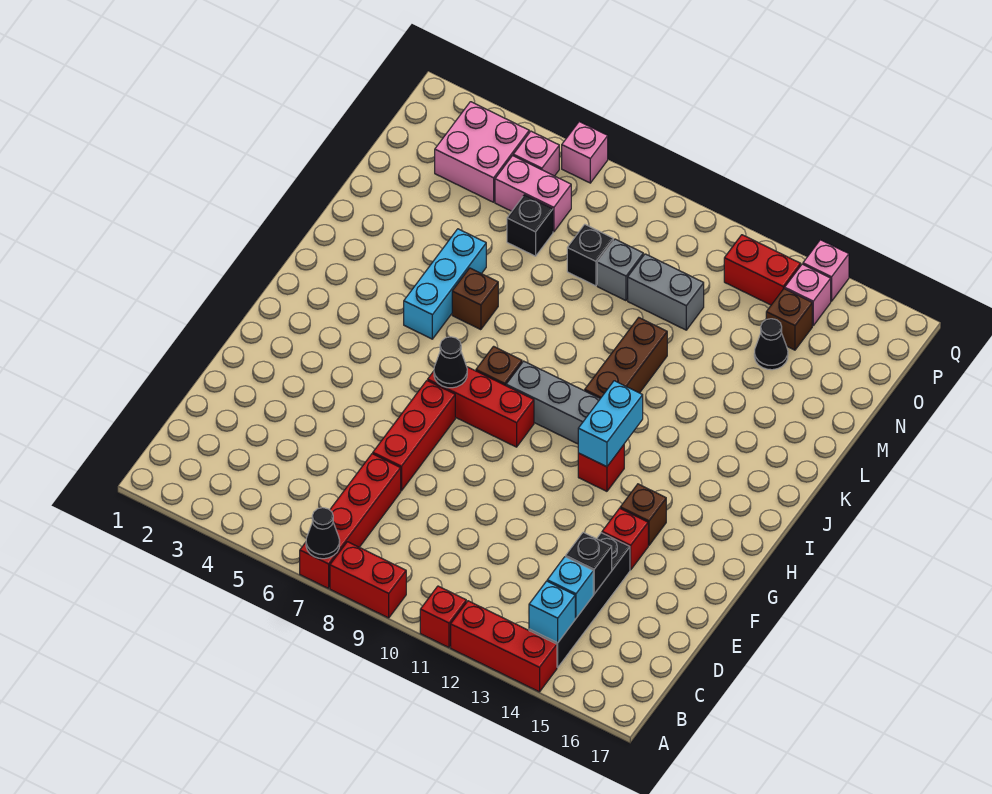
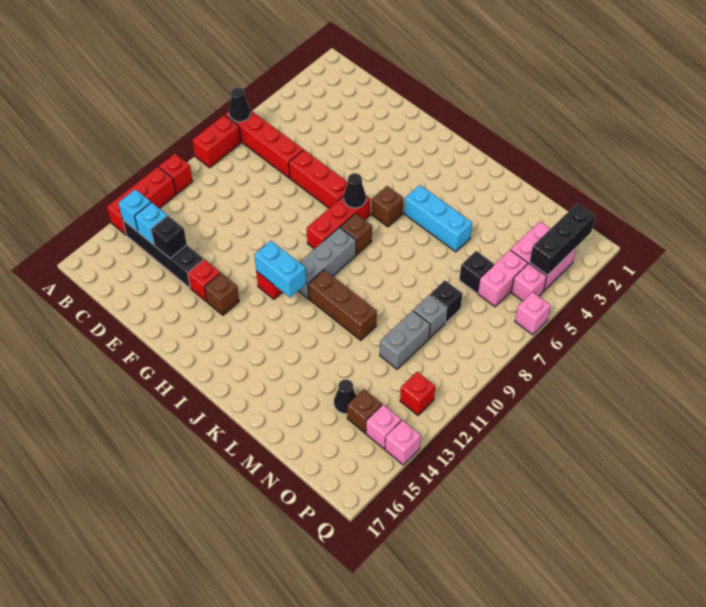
brown 1x1 brick [452,268,498,330] -> brown 1x1 brick moved to [372,186,404,227]
none -> black 1x3 brick [530,203,595,275]
red 1x2 brick [724,235,801,305] -> red 1x1 brick [400,372,435,415]

